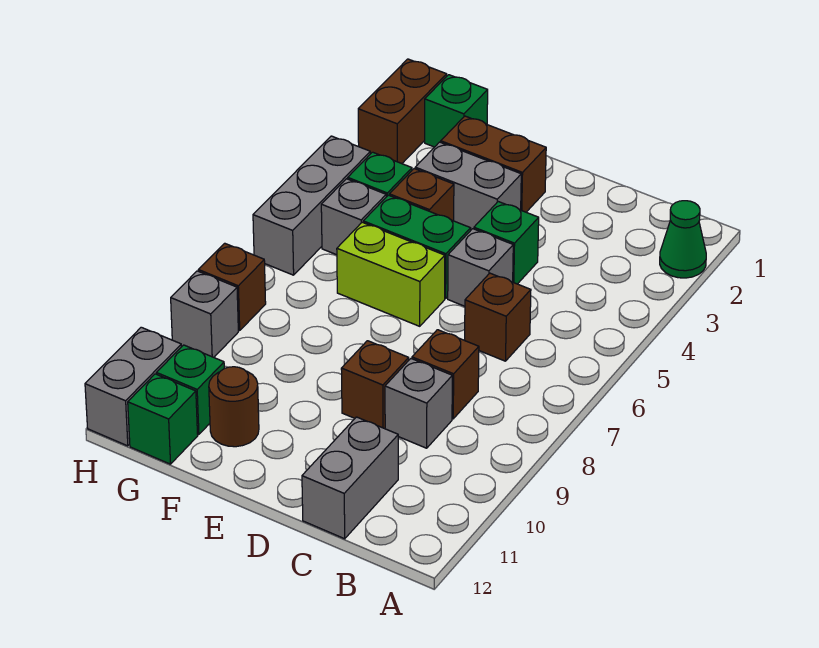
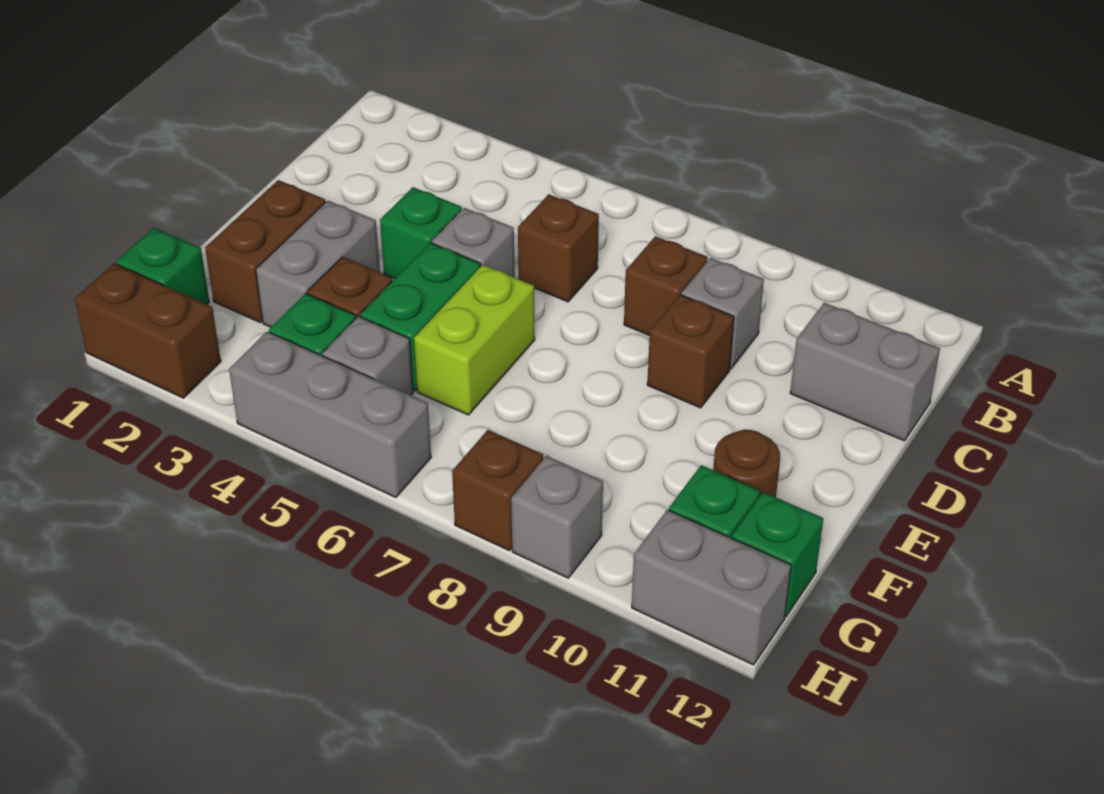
green 1x1 cone [660,201,706,278] -> none

